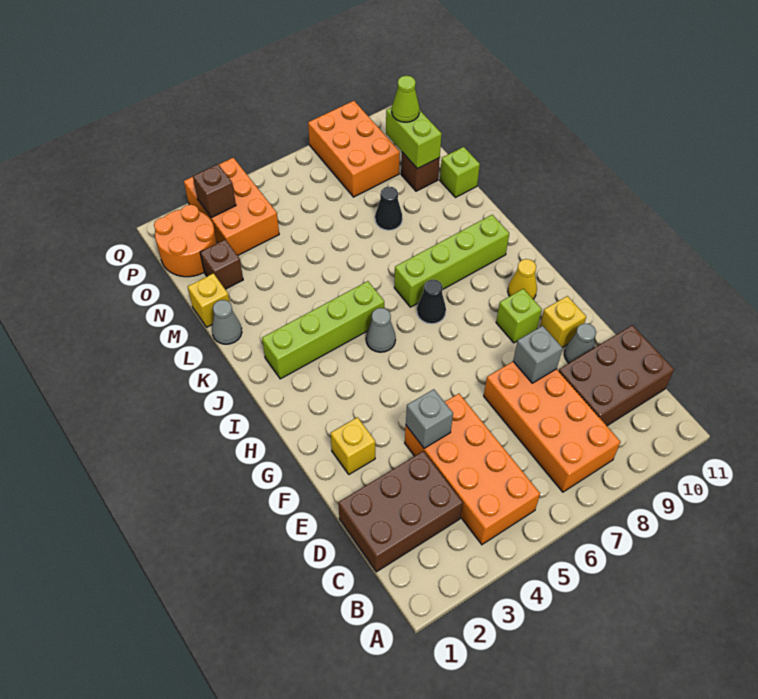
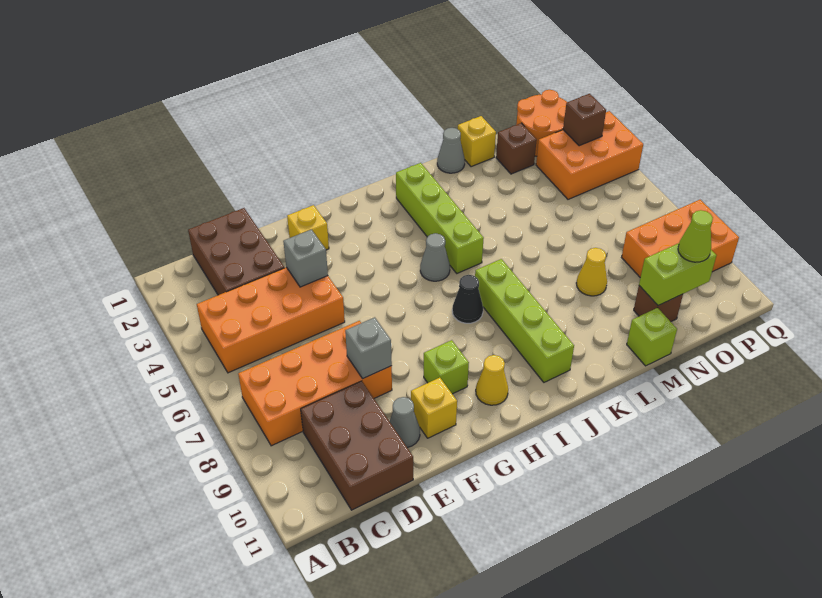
black 1x1 cone [375,186,402,230] -> yellow 1x1 cone [576,248,607,296]

